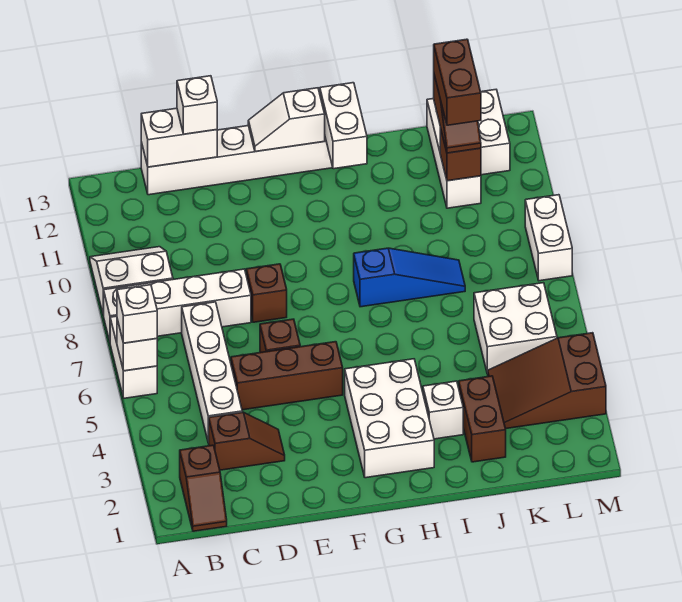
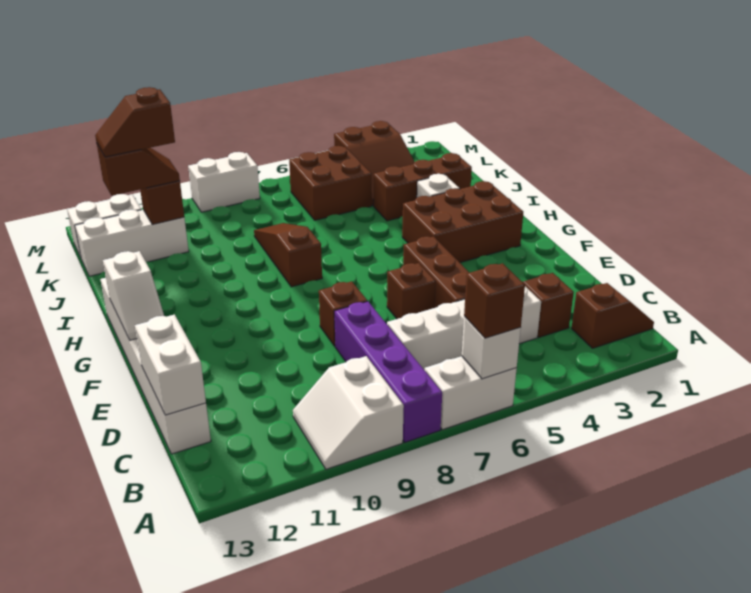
white 1x1 brick [117,285,157,343] -> brown 1x1 brick [464,263,525,338]
white 1x4 brick [103,269,251,341] -> purple 1x4 brick [334,301,442,442]
white 1x1 brick [177,76,217,134] -> none
white 2x3 brick [345,359,434,478] -> brown 2x3 brick [402,181,523,262]
blue 1x3 slope [354,248,465,307] -> brown 1x3 slope [254,223,322,287]
white 1x2 brick [320,83,367,169] -> none
brown 1x2 brick [459,376,506,462] -> brown 1x3 brick [374,153,472,221]
white 2x2 brick [474,283,557,374] -> brown 2x2 brick [289,146,372,220]
brown 1x2 brick [434,39,481,125] -> brown 1x2 slope [95,87,175,157]

